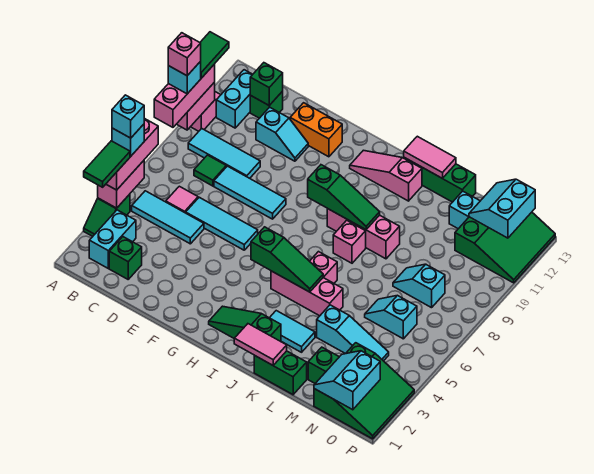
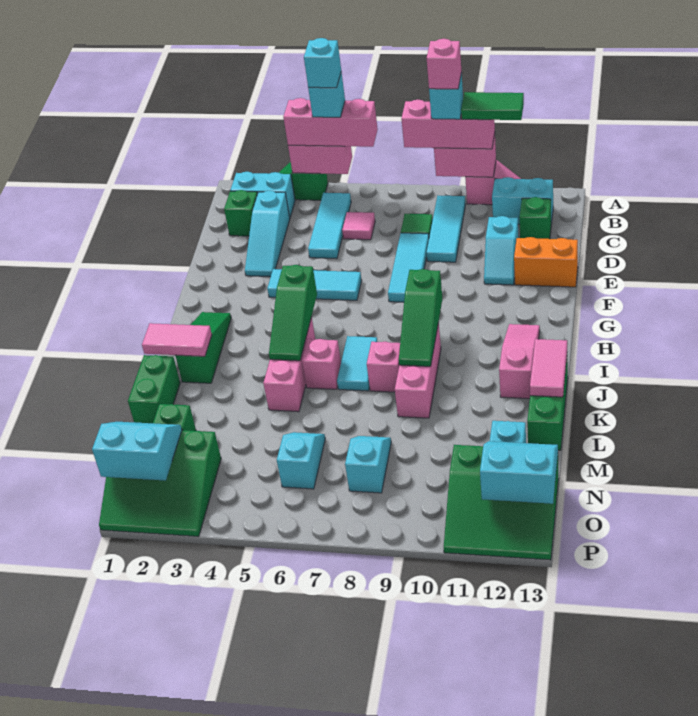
green 1x2 tile [84,141,130,187] -> none
green 1x1 brick [250,63,283,105] -> none
cyan 1x3 tile [186,197,258,250] -> cyan 1x3 tile turned to [267,269,362,300]
orange 1x2 brick [290,103,342,157] -> orange 1x2 brick turned to [514,237,578,287]
pink 1x2 tile [234,324,287,365] -> pink 1x2 tile turned to [142,323,212,356]
cyan 1x2 tile [270,311,315,352] -> cyan 1x2 tile moved to [337,336,377,391]
cyan 1x3 slope [317,305,389,361] -> cyan 1x3 slope moved to [245,191,290,277]

